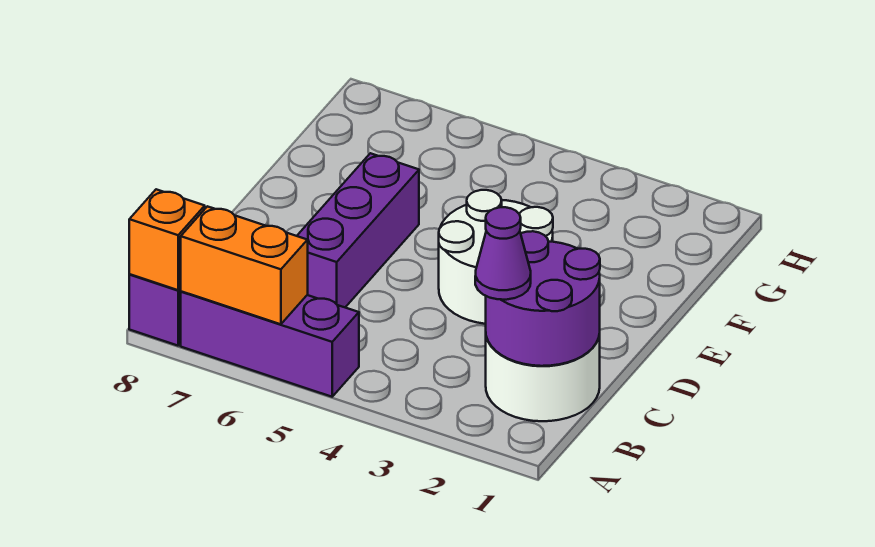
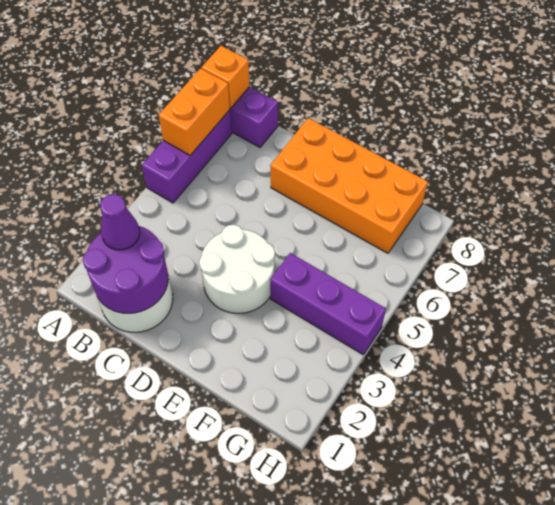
purple 1x3 brick [297,153,419,307] -> purple 1x3 brick moved to [270,253,386,354]
none -> orange 2x4 brick [270,118,428,253]

